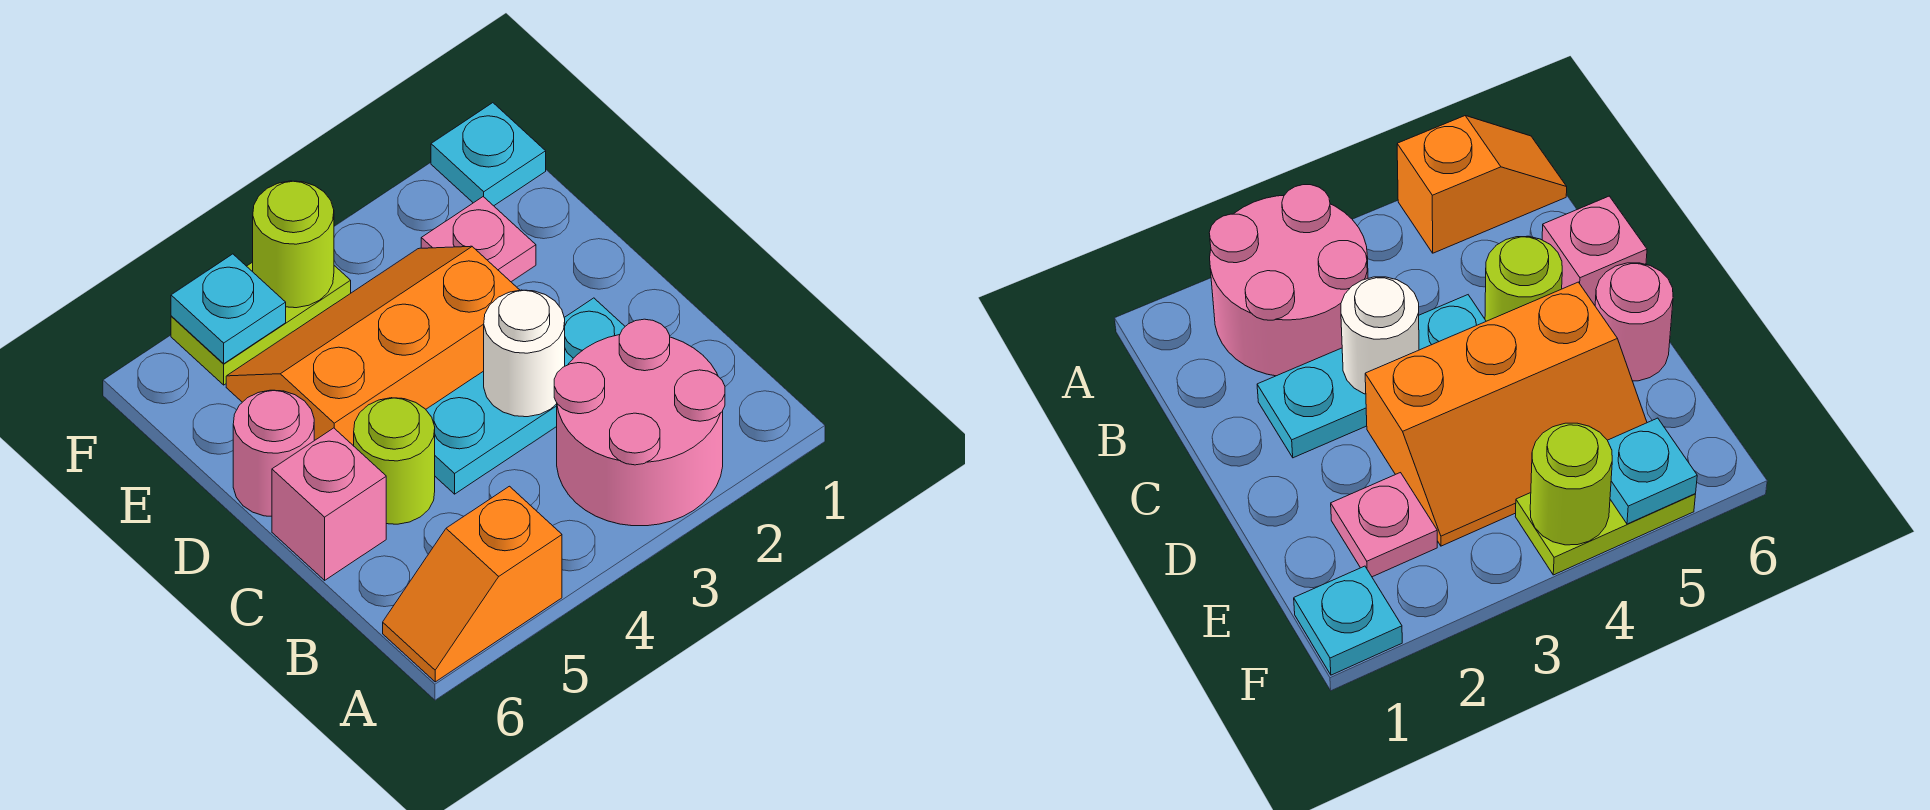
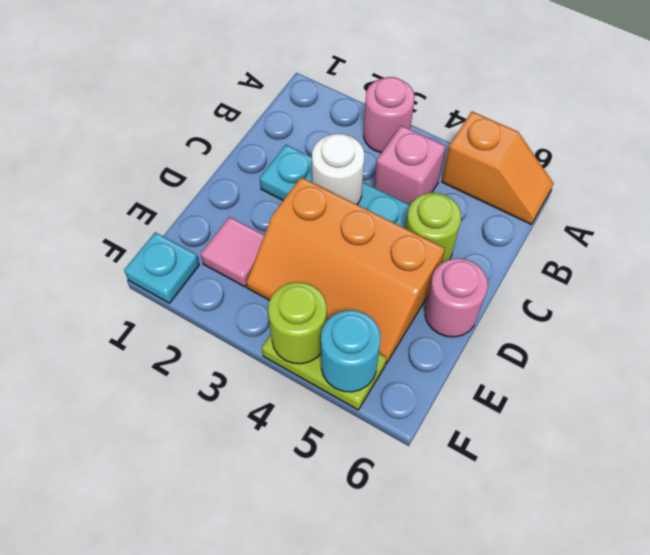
pink 2x2 round brick [554,319,725,526] -> pink 1x1 round brick [363,77,414,153]
pink 1x1 brick [272,428,386,580] -> pink 1x1 brick moved to [374,125,446,205]
pink 1x1 plate [421,197,536,282] -> pink 1x1 tile [201,217,264,287]
cyan 1x1 plate [171,254,286,364] -> cyan 1x1 round brick [321,310,381,392]

